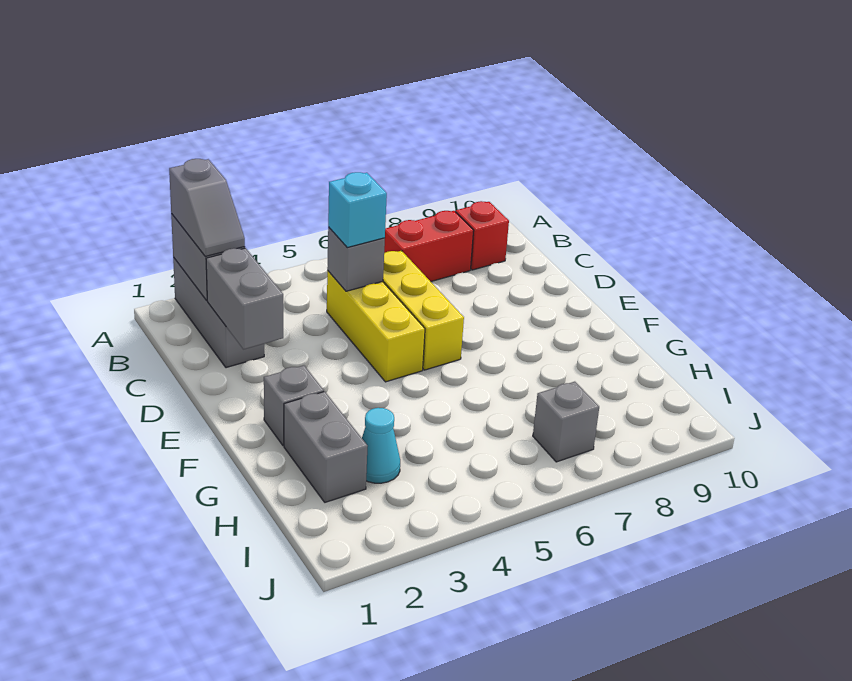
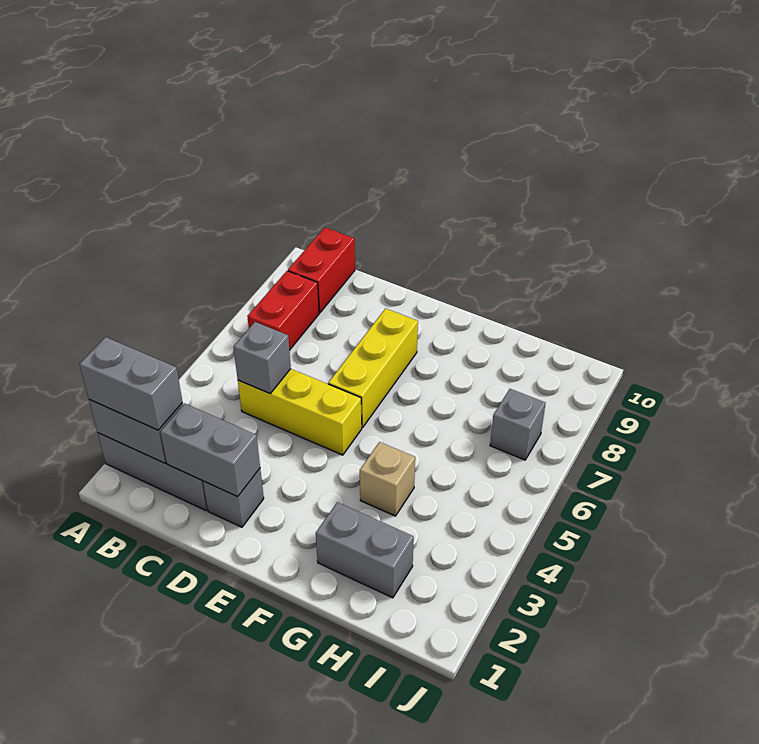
grey 1x2 slope [169,159,245,256] -> grey 1x2 brick [80,337,182,430]
red 1x1 brick [456,201,509,270] -> red 1x2 brick [288,228,355,313]
cyan 1x1 brick [328,172,387,248] -> none
yellow 1x3 brick [383,251,464,370] -> yellow 1x3 brick turned to [328,309,418,428]
grey 1x1 brick [264,365,324,446] -> grey 1x1 brick moved to [203,469,264,527]
none -> tan 1x1 brick [360,442,415,516]
cyan 1x1 cone [362,408,400,483] -> none

